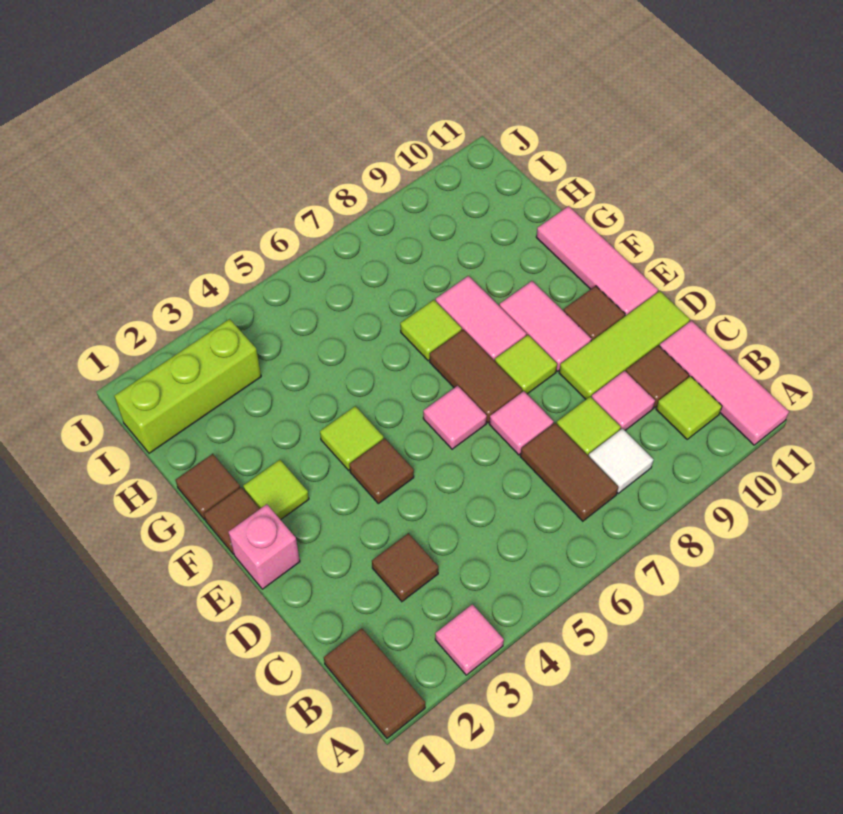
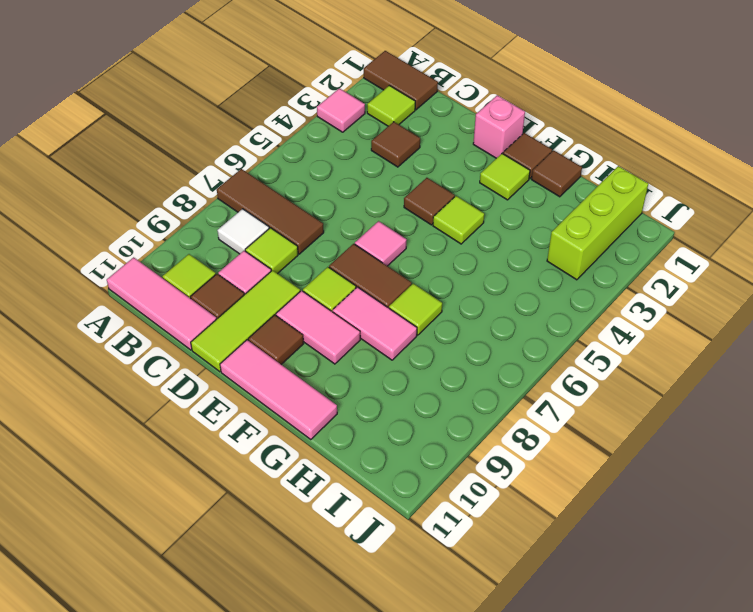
none -> lime 1x1 tile [367,85,415,126]
brown 1x2 tile [520,423,618,521] -> brown 1x3 tile [217,169,324,254]
pink 1x1 tile [489,391,554,455] -> none

